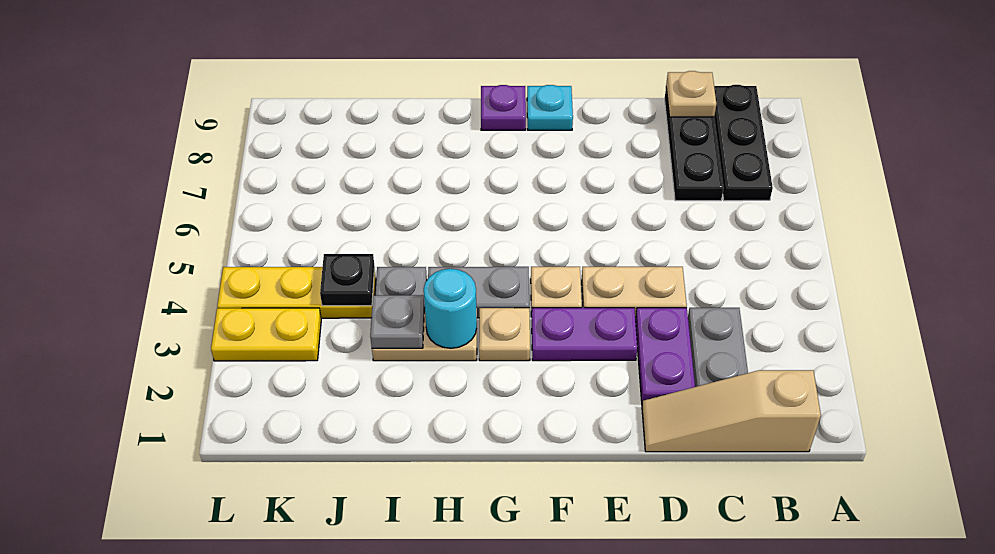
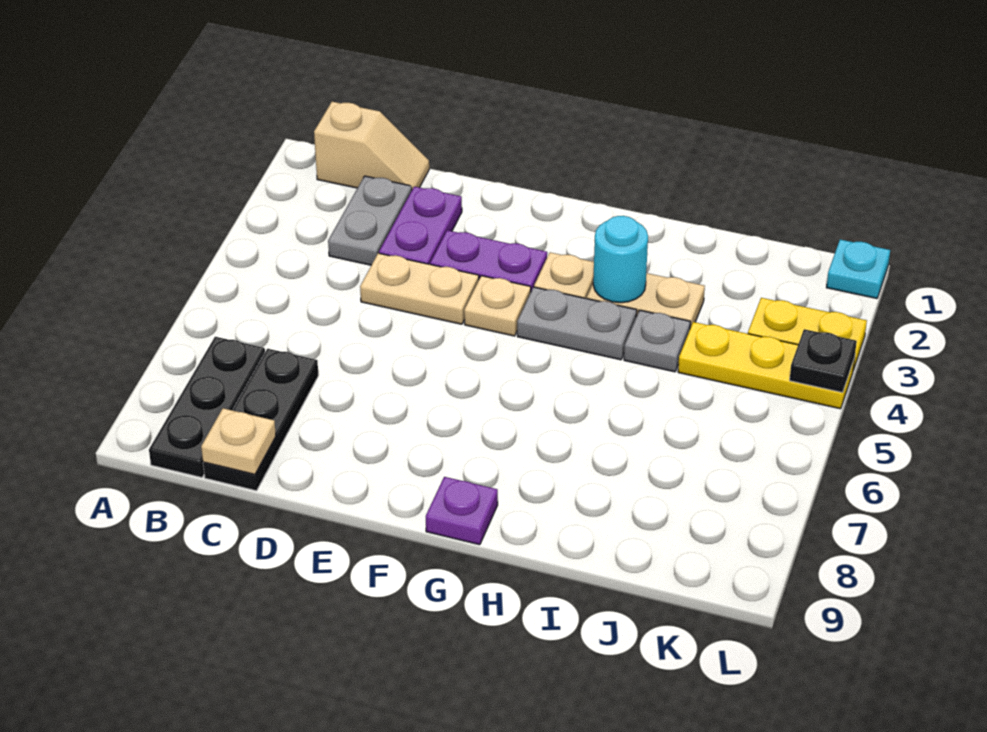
tan 1x3 slope [642,370,821,452] -> tan 1x2 slope [314,102,429,189]
cyan 1x1 plate [527,85,573,130] -> cyan 1x1 plate moved to [826,240,890,298]
grey 1x1 plate [370,295,424,348] -> none
black 1x1 plate [320,254,375,306] -> black 1x1 plate moved to [790,329,857,393]

